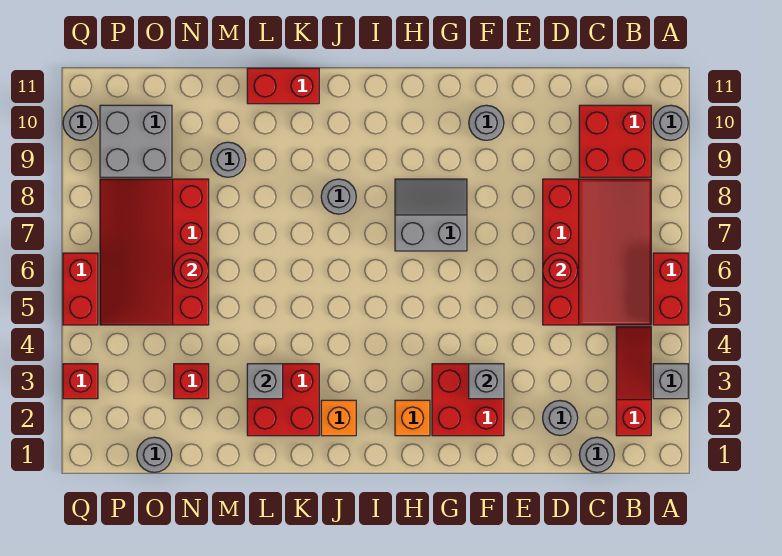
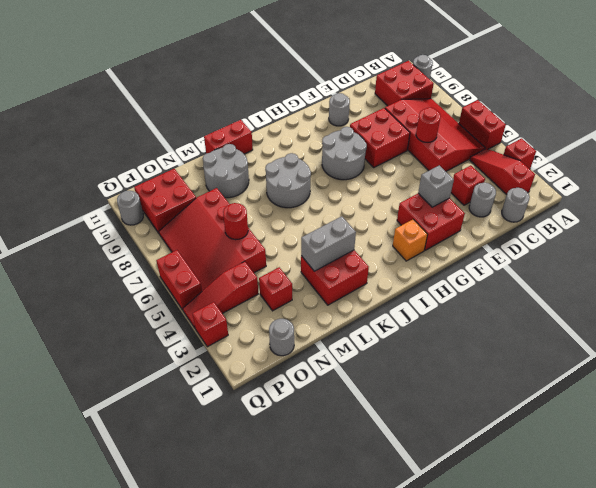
grey 1x1 brick [653,364,688,399] -> red 1x1 brick [504,138,536,169]
none -> red 1x1 brick [451,165,485,205]
none -> red 2x2 brick [350,108,410,167]
grey 2x2 slope [395,179,467,251] -> grey 2x2 round brick [322,127,367,180]
orange 1x1 brick [321,400,356,436] -> none
grey 1x1 round brick [321,179,356,214] -> grey 2x2 round brick [265,153,311,208]
grey 1x1 brick [247,364,283,399] -> grey 1x2 brick [301,216,356,271]
grey 1x1 round brick [211,142,246,177] -> grey 2x2 round brick [203,144,249,198]
none -> red 1x3 slope [183,261,258,328]
grey 2x2 brick [100,105,172,177] -> red 2x2 brick [134,169,196,233]

